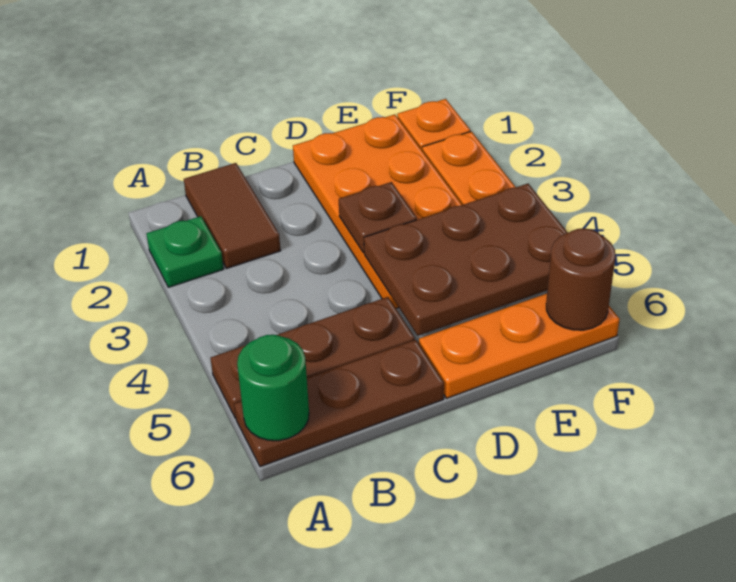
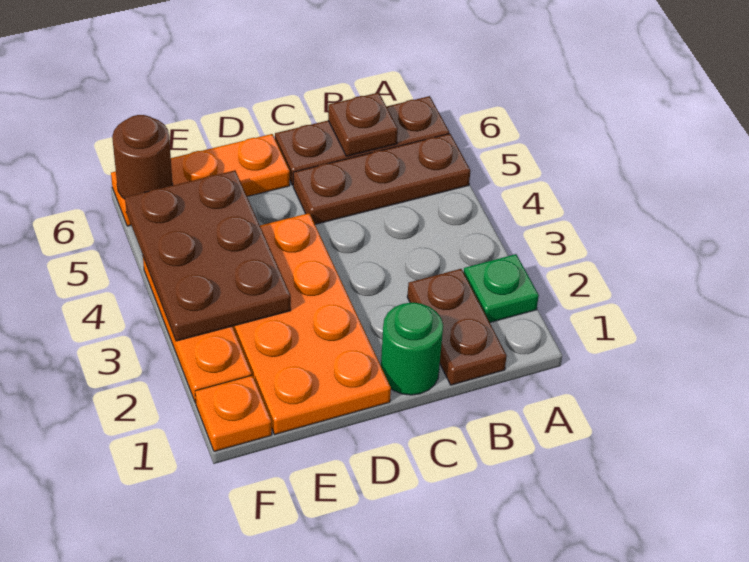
green 1x1 round brick [237,335,309,441] -> green 1x1 round brick moved to [381,303,443,395]
brown 1x2 tile [184,163,281,269] -> brown 1x2 plate [407,269,507,385]
brown 1x1 plate [339,182,417,253] -> brown 1x1 plate moved to [328,93,398,156]
brown 2x3 plate [364,184,568,336] -> brown 2x3 plate turned to [125,170,291,341]

